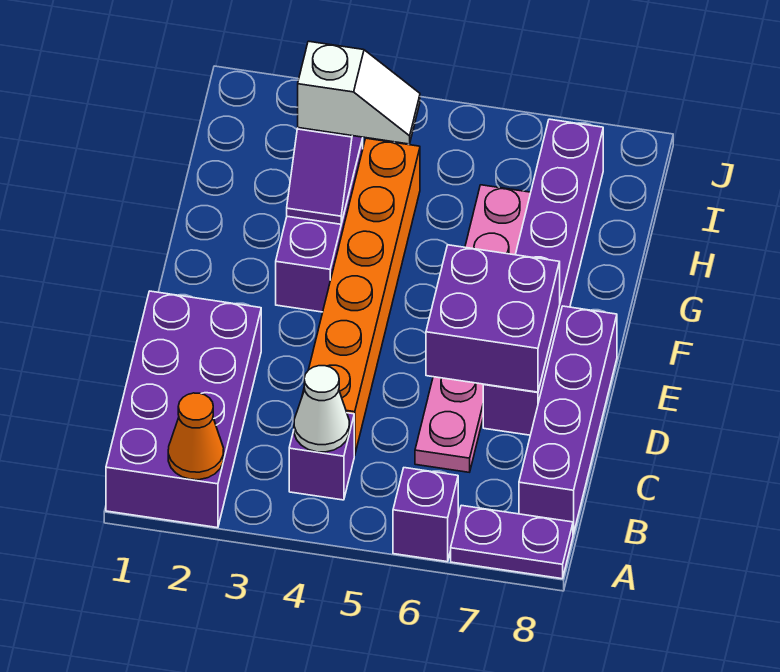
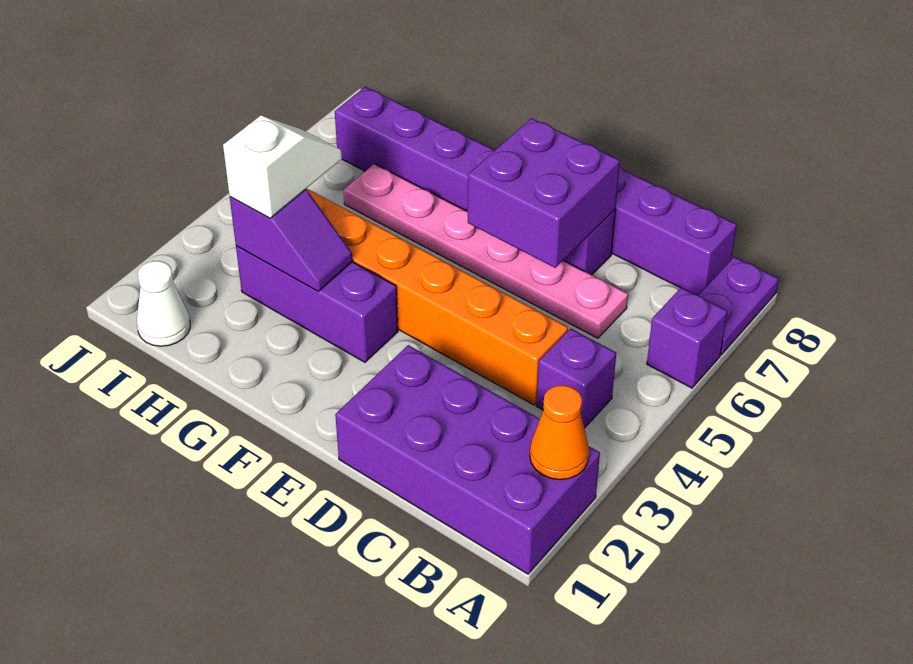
white 1x1 cone [294,366,349,452] -> white 1x1 cone moved to [137,261,190,346]

